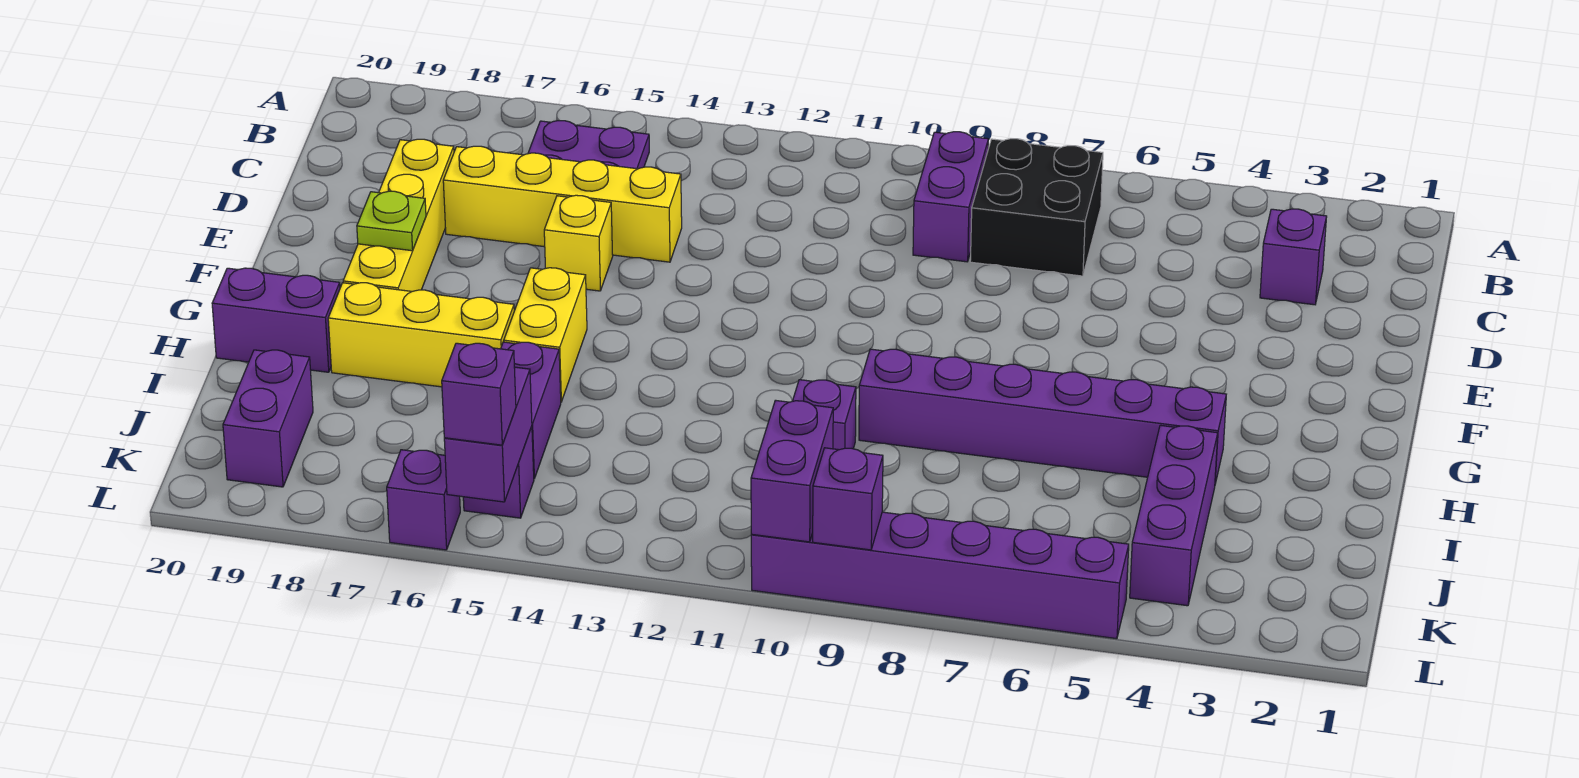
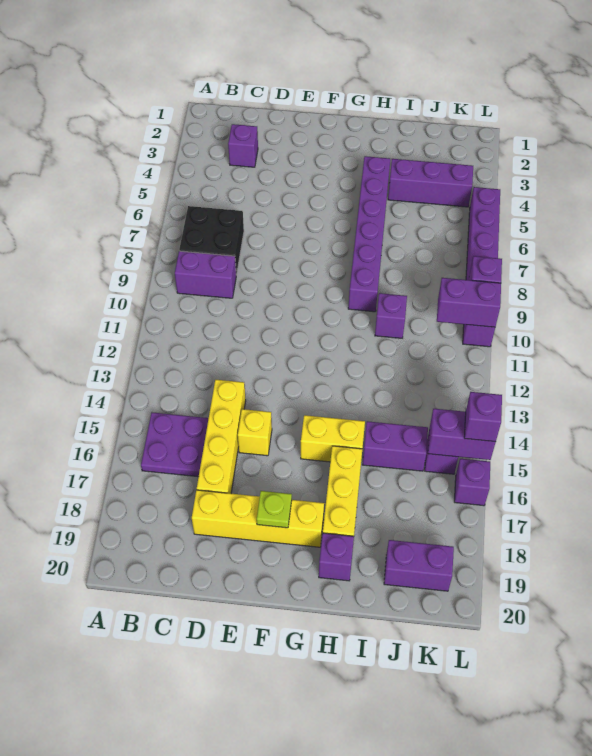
purple 1x2 brick [212,268,340,372] -> purple 1x1 brick [319,533,354,581]

